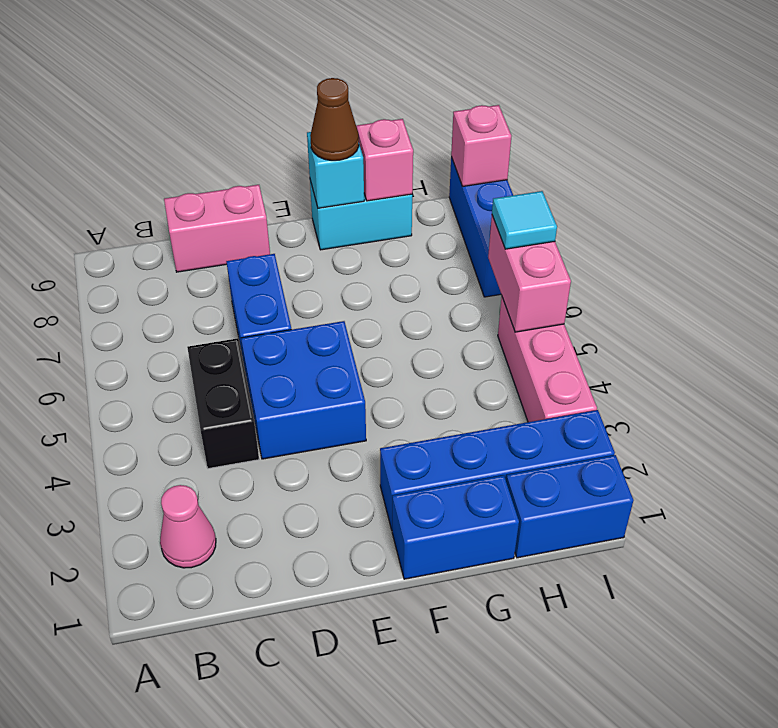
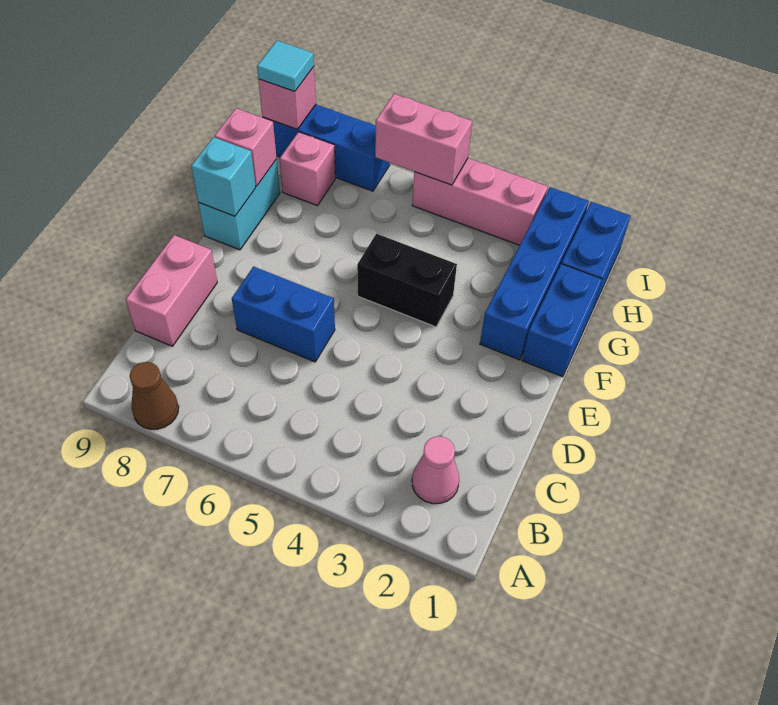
black 1x2 brick [187,338,259,469] -> black 1x2 brick moved to [357,234,457,327]
blue 2x2 brick [241,321,366,459] -> none
brown 1x1 cone [310,78,359,161] -> brown 1x1 cone moved to [130,362,179,429]
none -> pink 1x1 brick [279,132,335,206]
cyan 1x1 tile [492,191,557,249] -> cyan 1x1 tile moved to [257,41,314,91]

